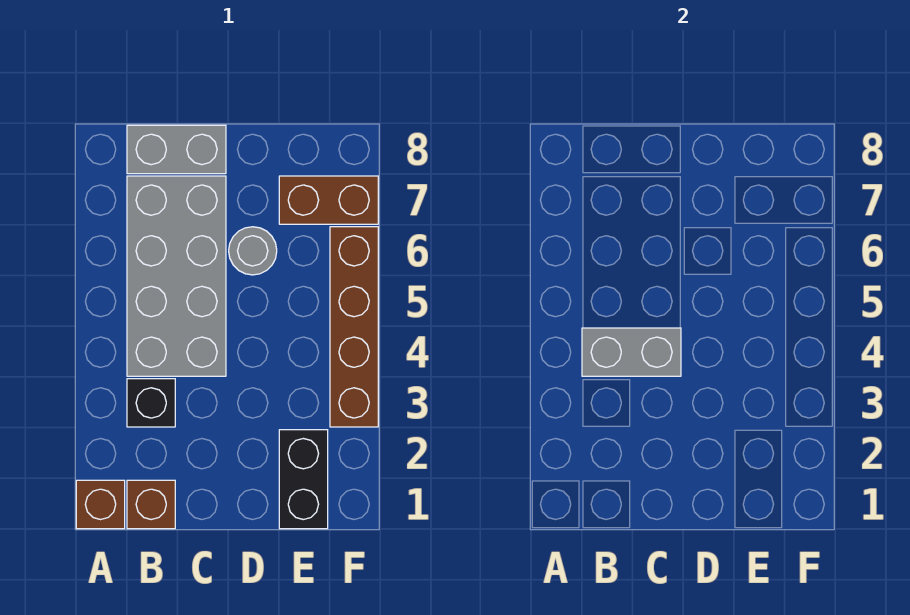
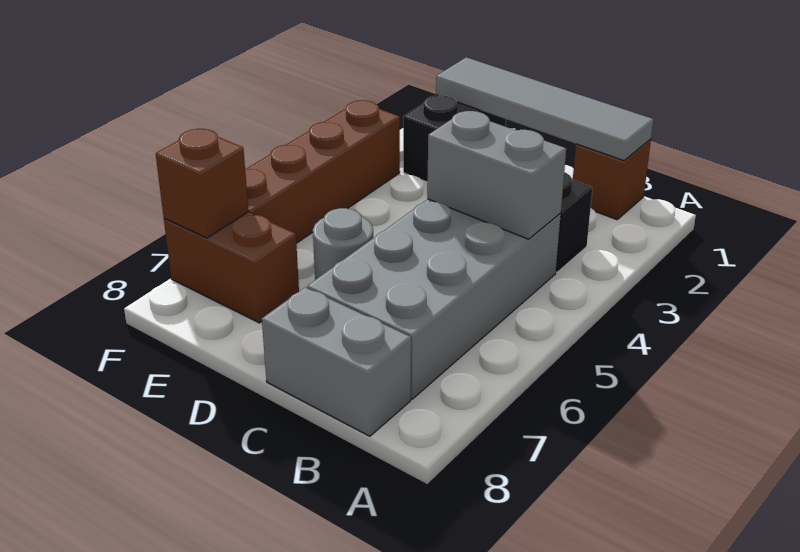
brown 1x1 brick [76,480,125,529] -> brown 1x1 brick moved to [156,129,249,238]
none -> grey 1x4 tile [436,57,654,161]

